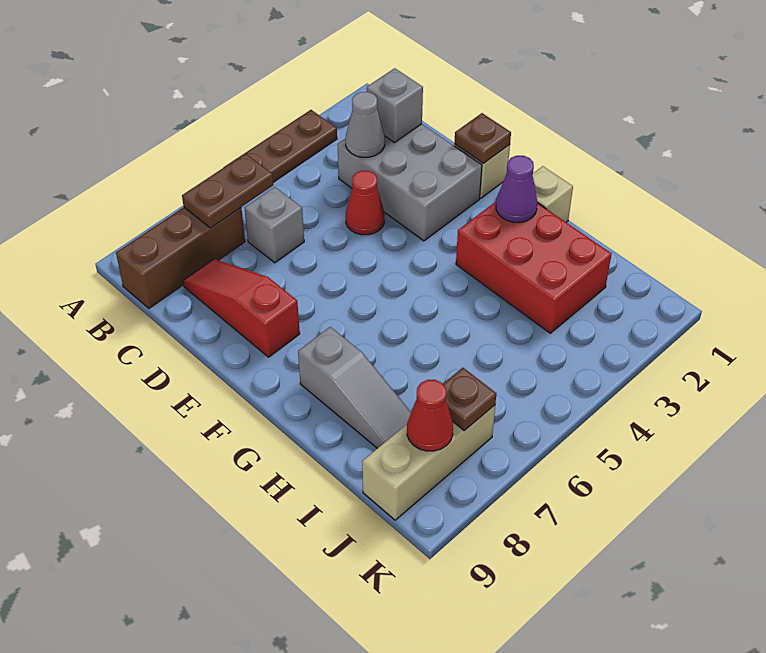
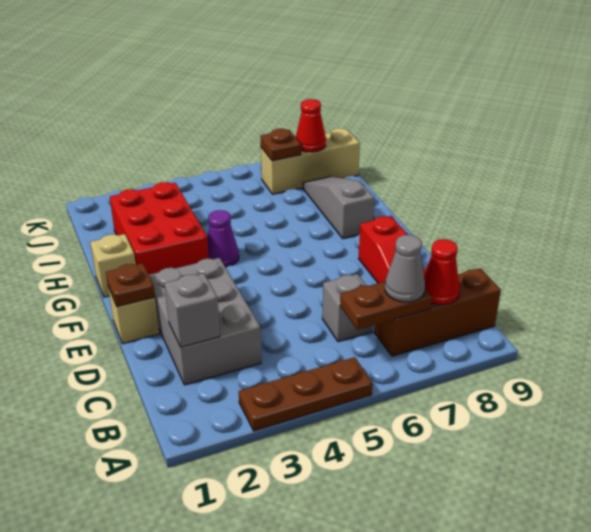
grey 1x1 cone [346,92,385,157] -> grey 1x1 cone moved to [385,235,425,302]
red 1x1 cone [346,171,385,235] -> red 1x1 cone moved to [424,239,460,305]
purple 1x1 cone [496,156,537,222] -> purple 1x1 cone moved to [207,210,239,267]

